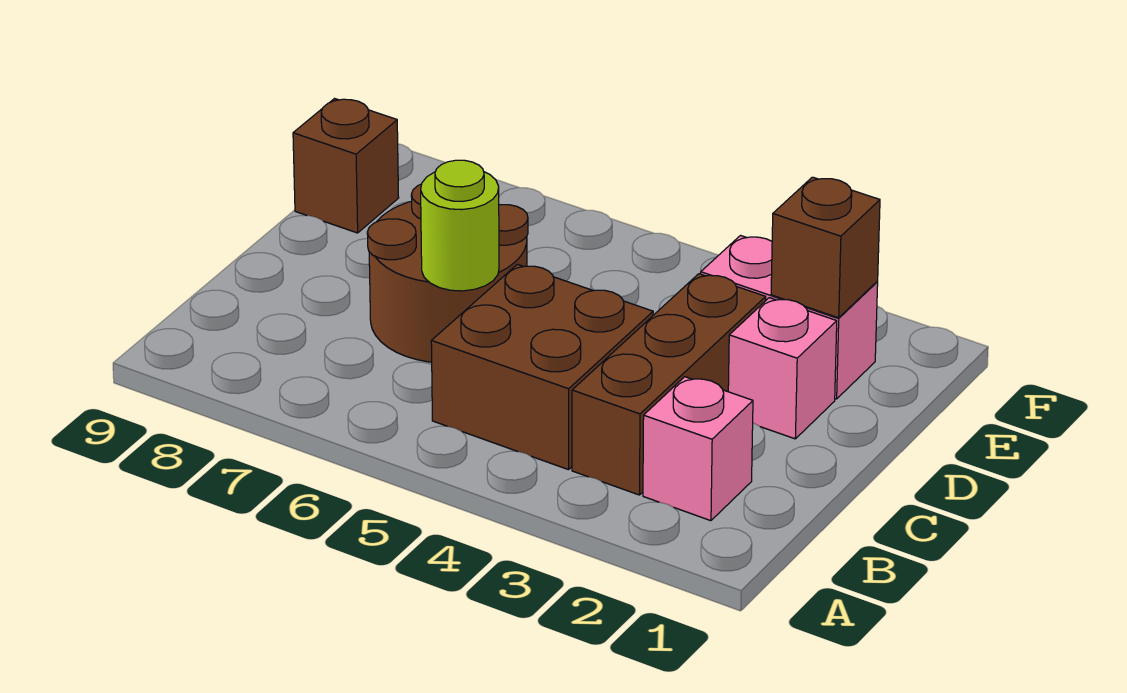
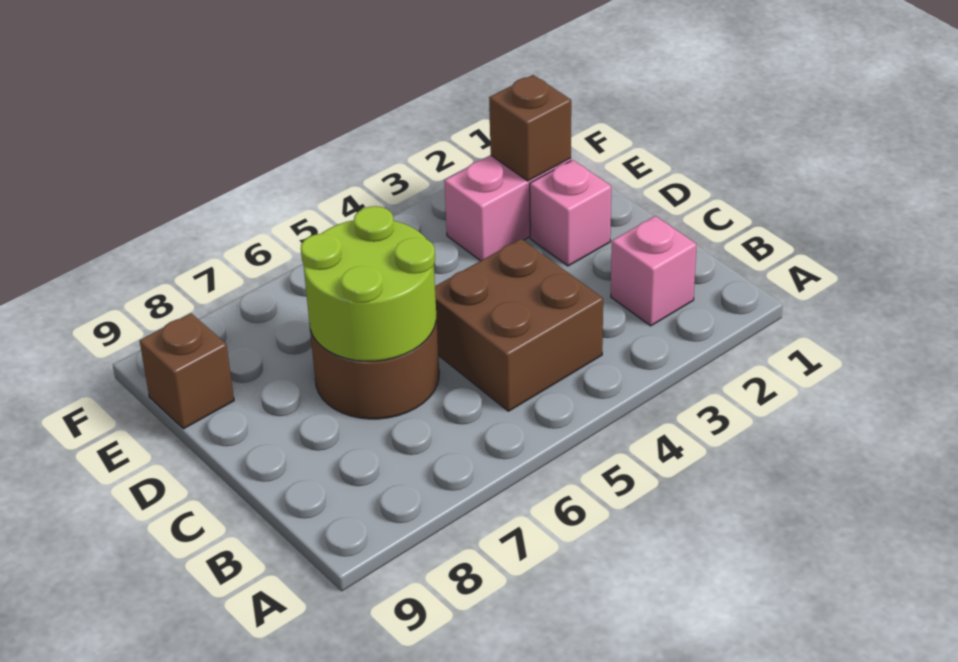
brown 1x3 brick [572,274,766,495] -> none
lime 1x1 round brick [421,160,499,291] -> lime 2x2 round brick [301,206,436,361]

